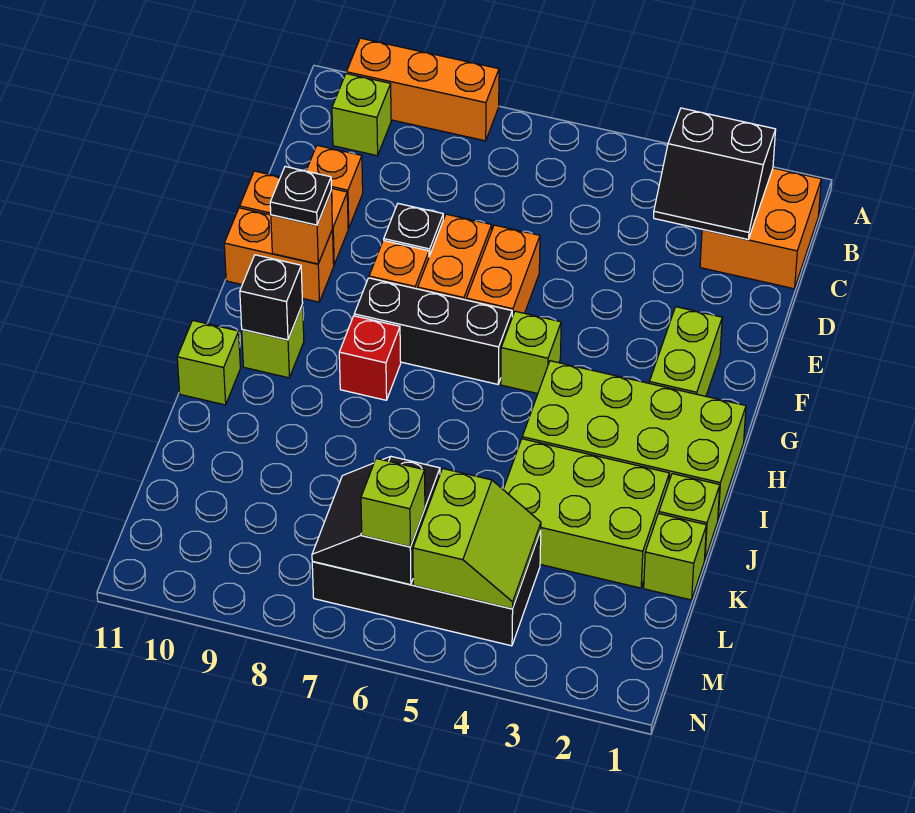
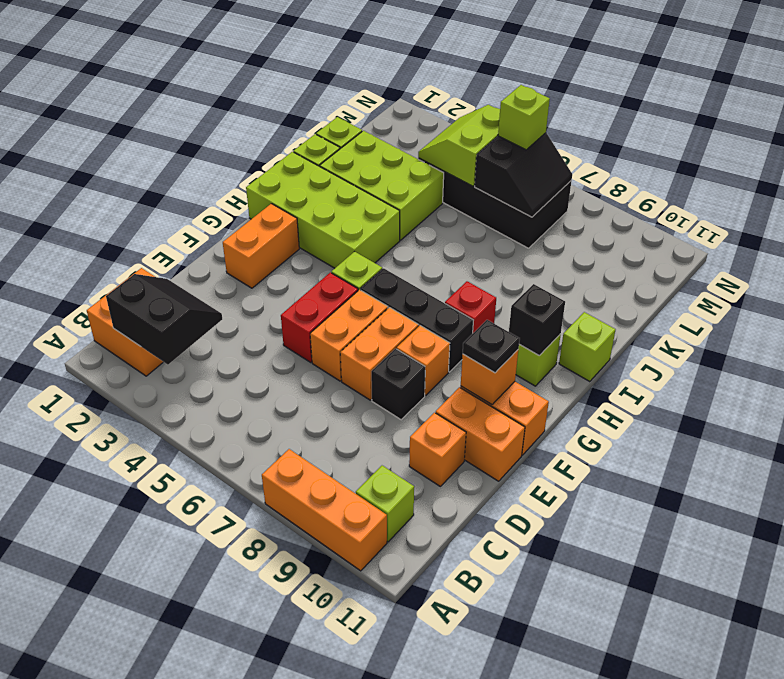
none -> red 1x2 brick [281,272,358,363]
lime 1x2 brick [649,307,722,396] -> orange 1x2 brick [223,204,299,288]

